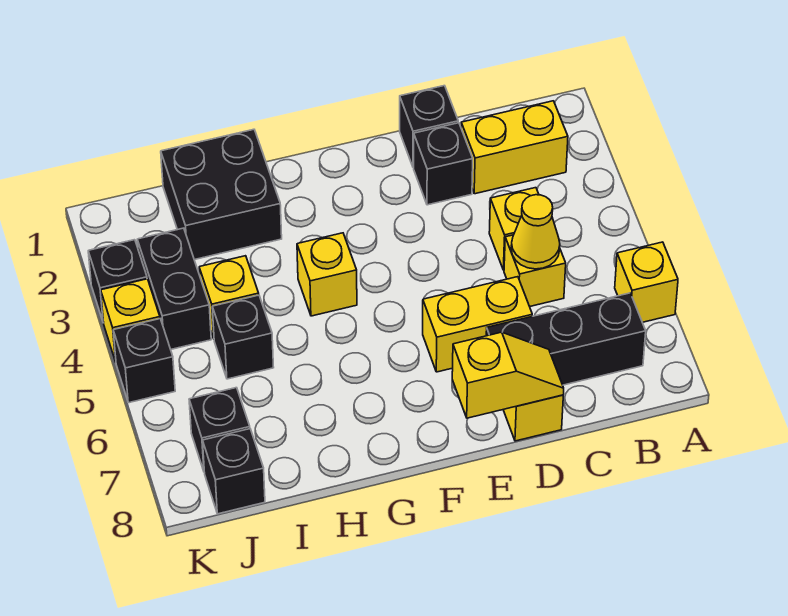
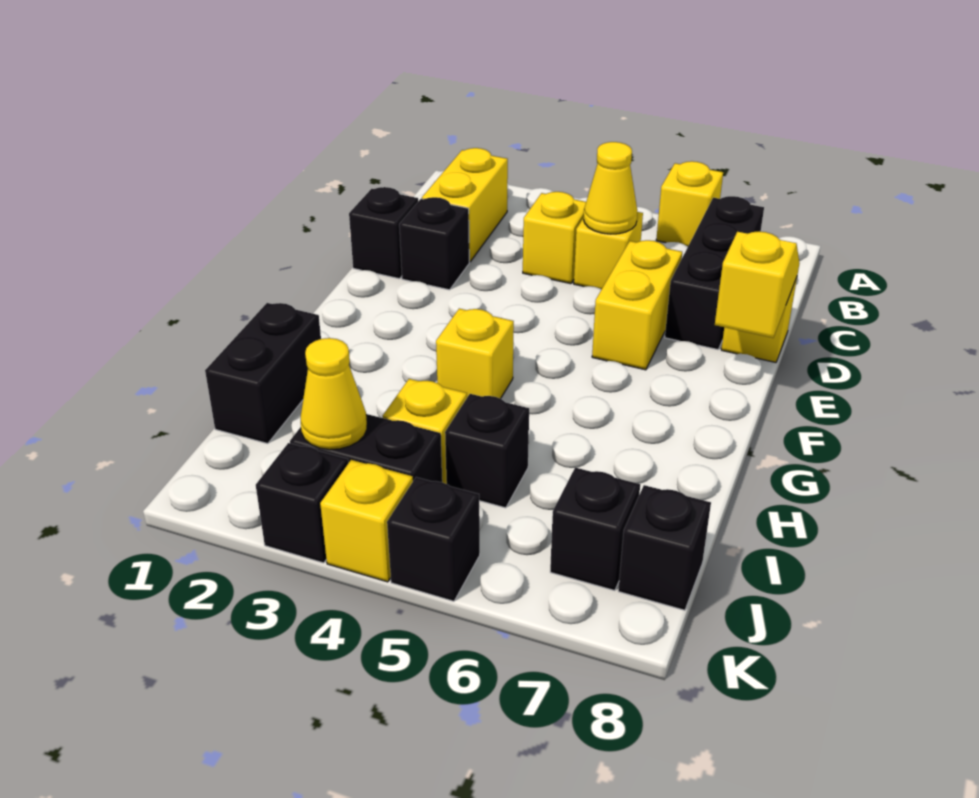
black 2x2 brick [161,129,282,260] -> black 1x2 brick [205,303,321,444]
none -> yellow 1x1 cone [301,338,367,450]

